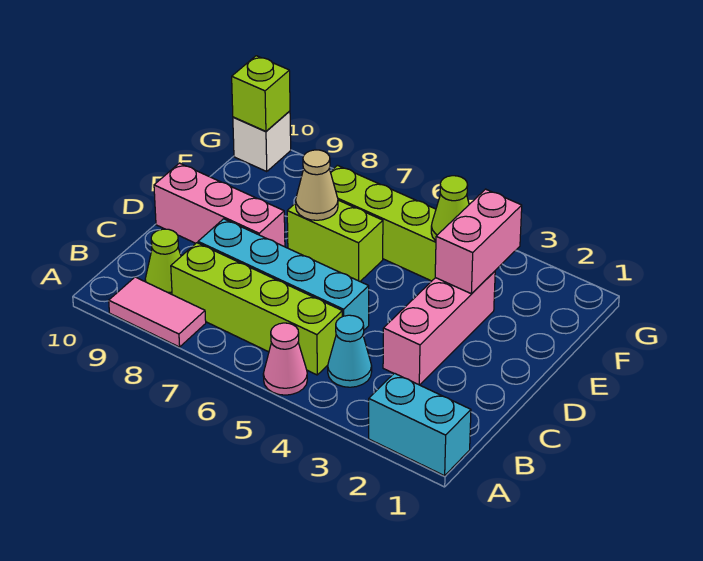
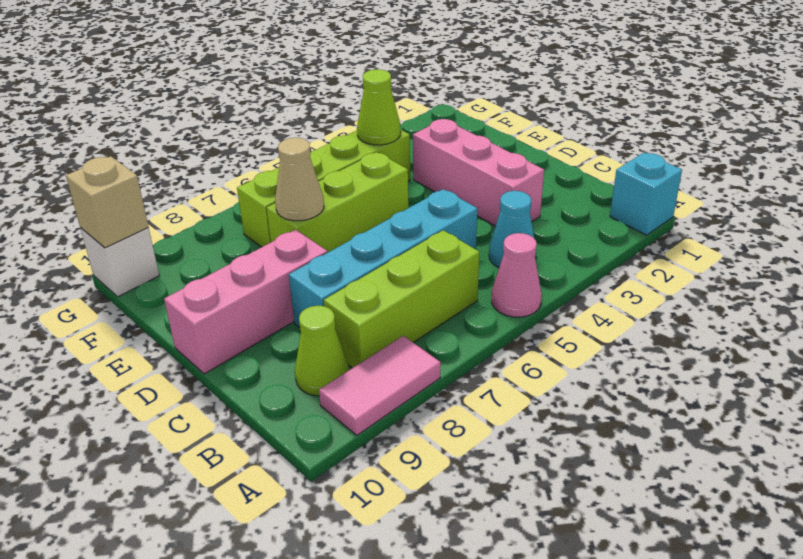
cyan 1x2 brick [369,373,471,476] -> cyan 1x1 brick [610,153,682,235]
lime 1x4 brick [171,243,342,375] -> lime 1x3 brick [324,230,479,368]
pink 1x2 brick [435,189,522,294] -> none
lime 1x2 brick [287,200,383,281] -> lime 1x3 brick [267,152,408,252]
lime 1x1 brick [232,56,290,131] -> tan 1x1 brick [66,156,148,248]

